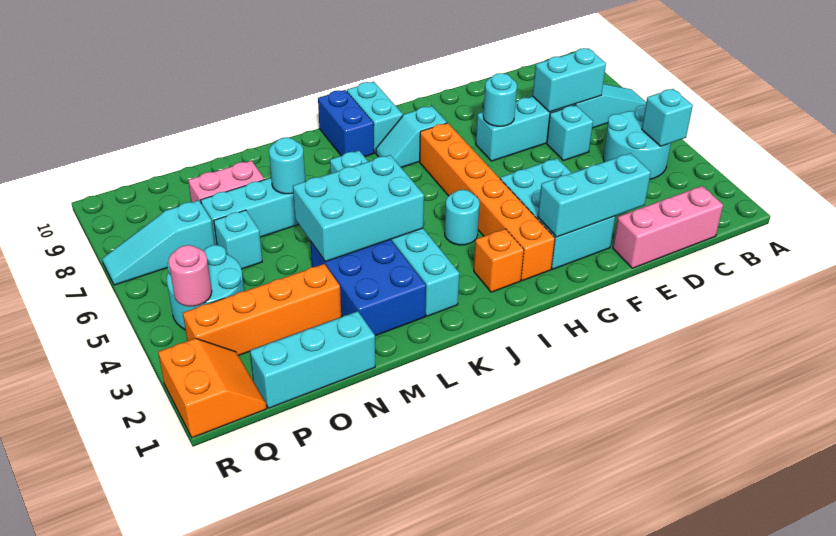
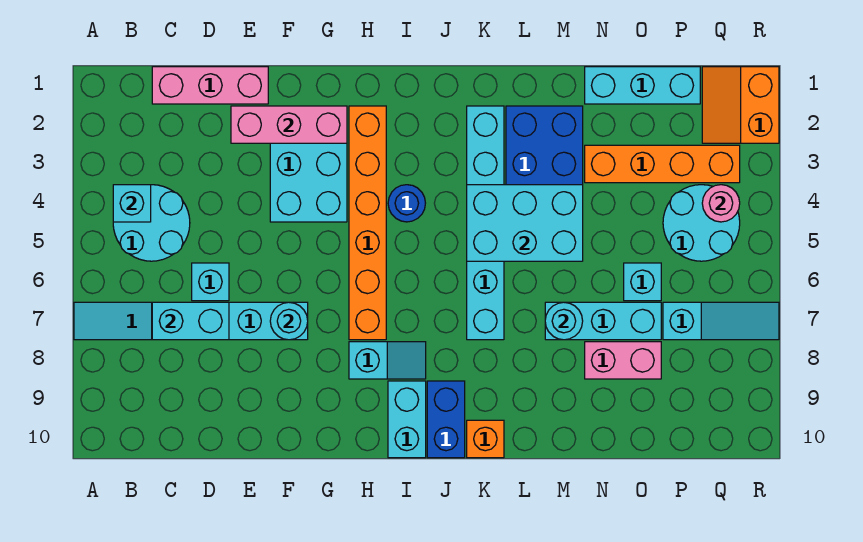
cyan 1x3 brick [538,153,651,237] -> pink 1x3 brick [231,106,347,143]
orange 1x1 brick [474,229,524,292] -> orange 1x1 brick moved to [467,420,504,458]
cyan 1x1 round brick [445,190,480,245] -> blue 1x1 round brick [388,185,425,222]

